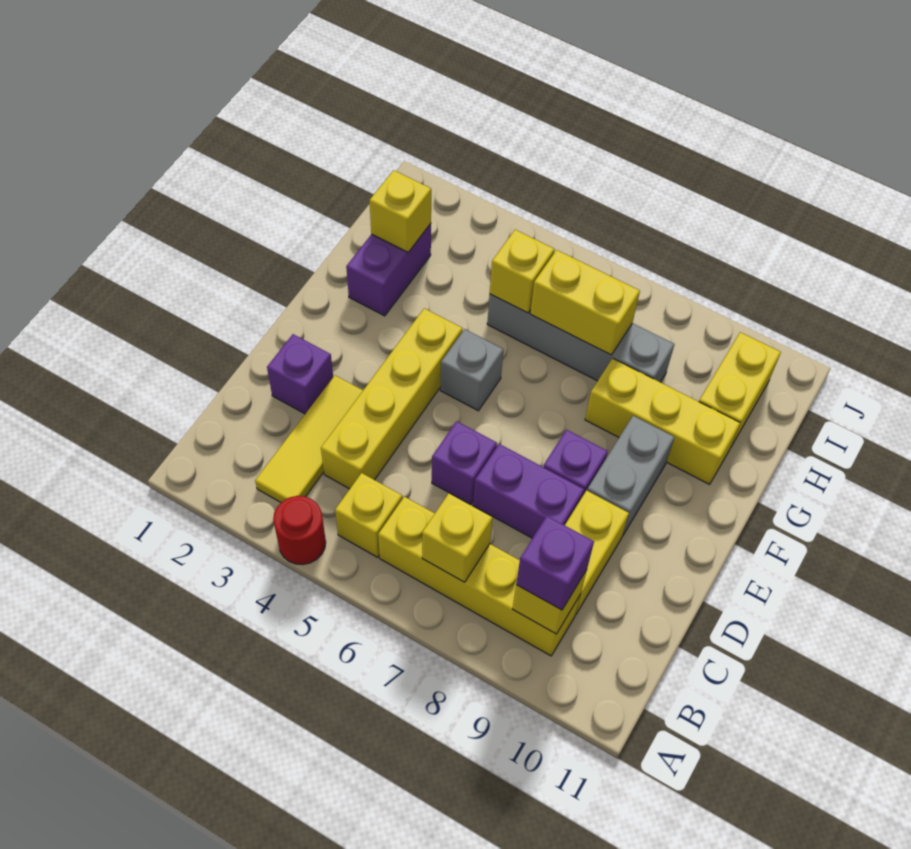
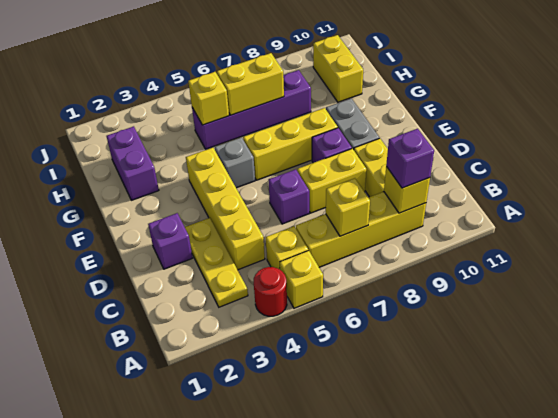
yellow 1x3 tile [255,376,363,502] -> yellow 1x3 plate [185,218,248,307]
purple 1x2 brick [473,444,584,538] -> yellow 1x2 brick [297,149,366,213]
yellow 1x3 brick [585,358,740,484] -> yellow 1x3 brick moved to [243,108,338,180]
yellow 1x1 brick [370,170,431,252] -> yellow 1x1 brick moved to [280,250,323,308]
grey 1x4 brick [487,294,674,382] -> purple 1x4 brick [192,70,311,149]

